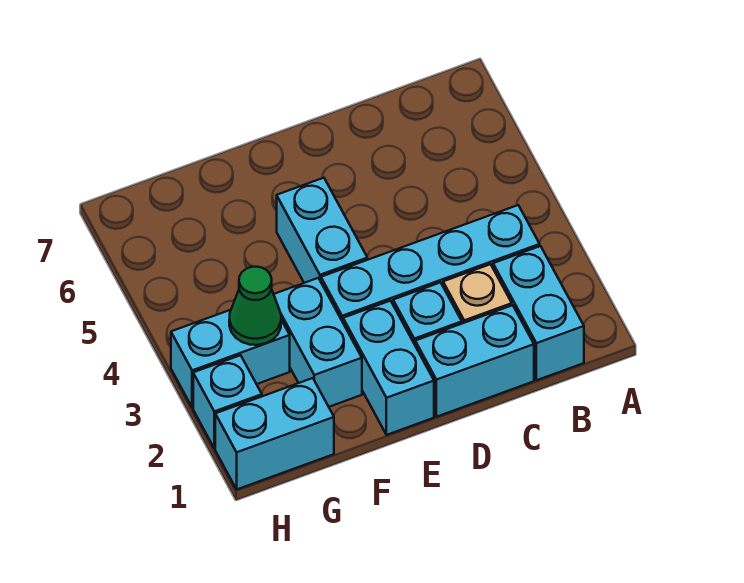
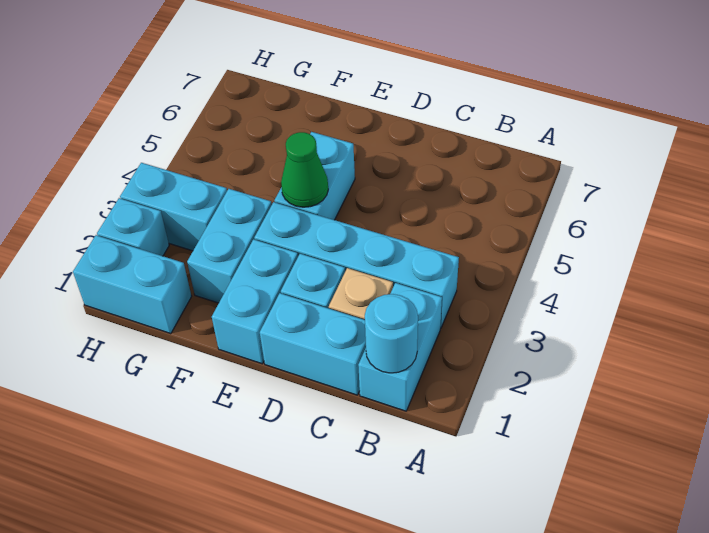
none -> cyan 1x1 round brick [365,294,418,373]
green 1x1 cone [229,267,281,345] -> green 1x1 cone moved to [281,132,328,207]

